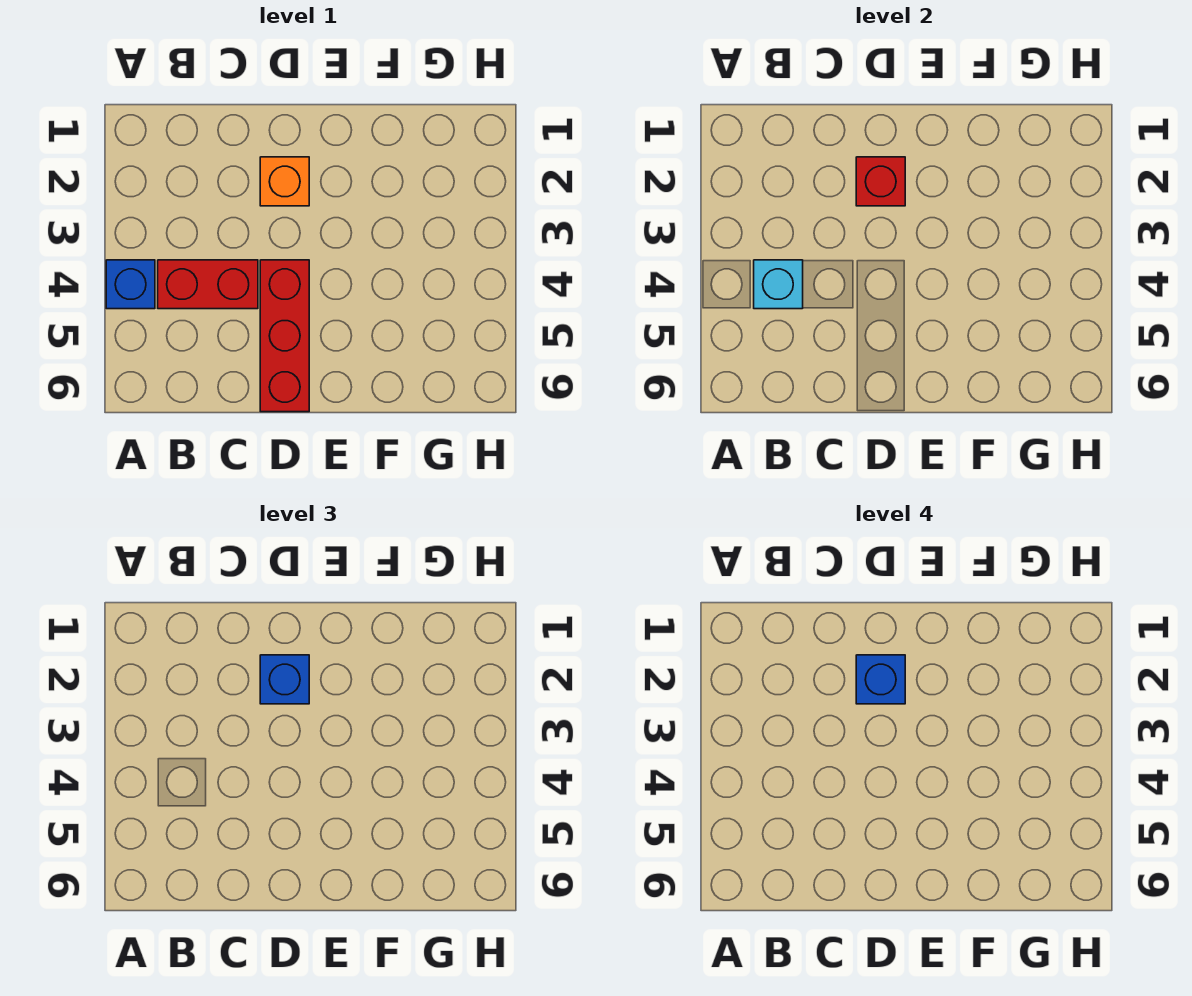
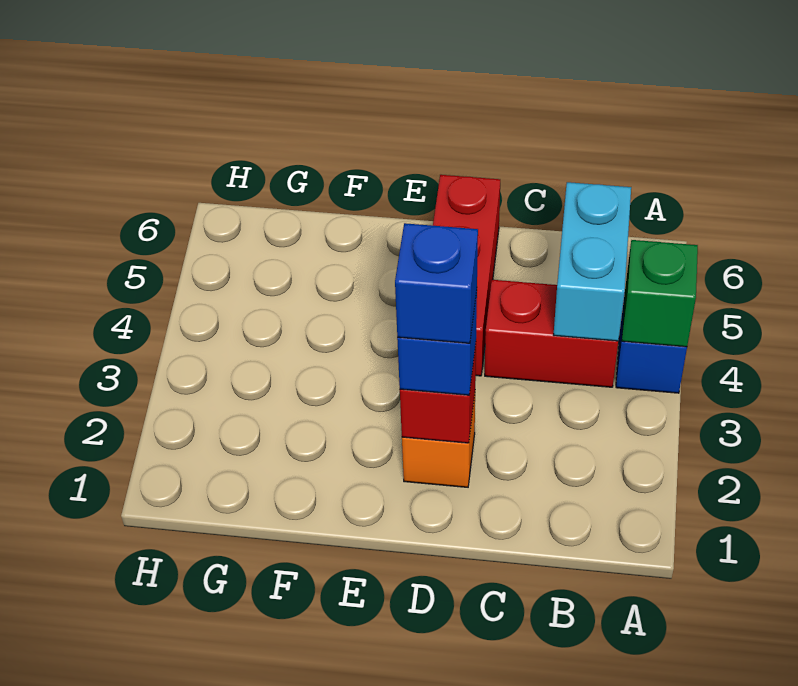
none -> green 1x1 brick [622,240,698,347]
cyan 1x1 brick [754,260,803,309] -> cyan 1x2 brick [554,182,631,341]

